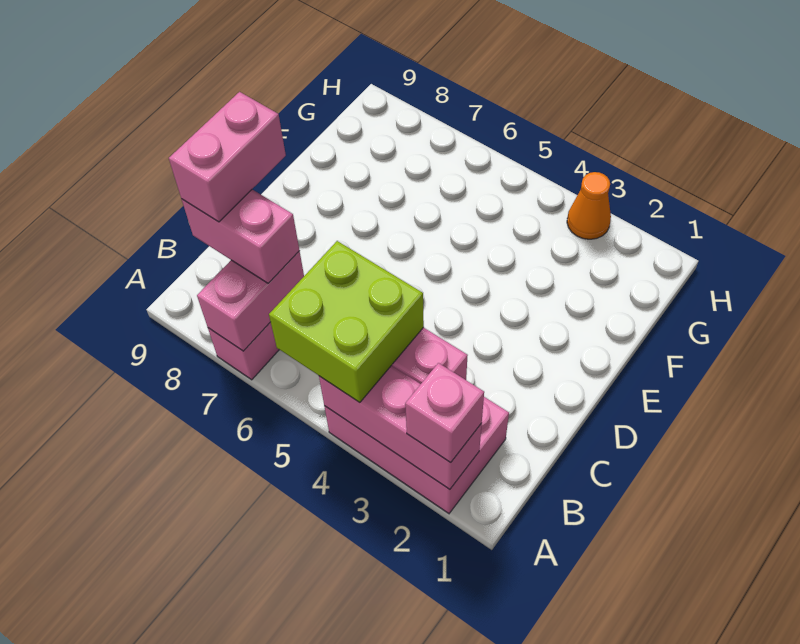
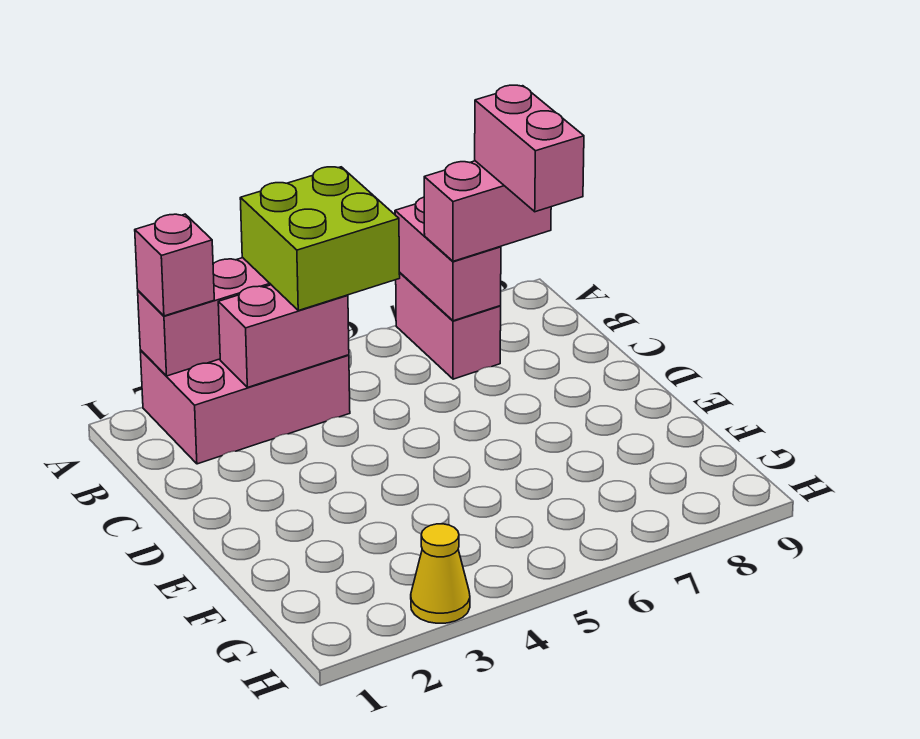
orange 1x1 cone [567,172,611,239] -> yellow 1x1 cone [411,524,470,623]

